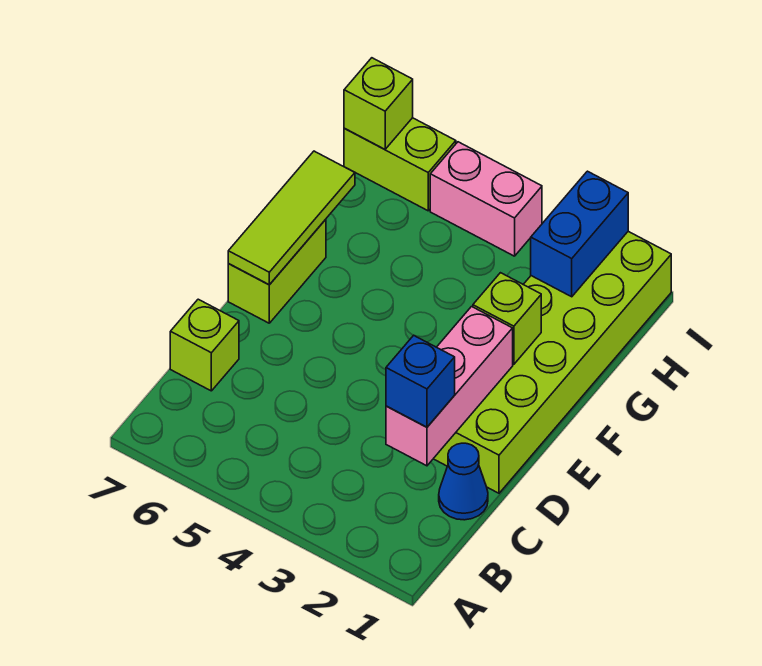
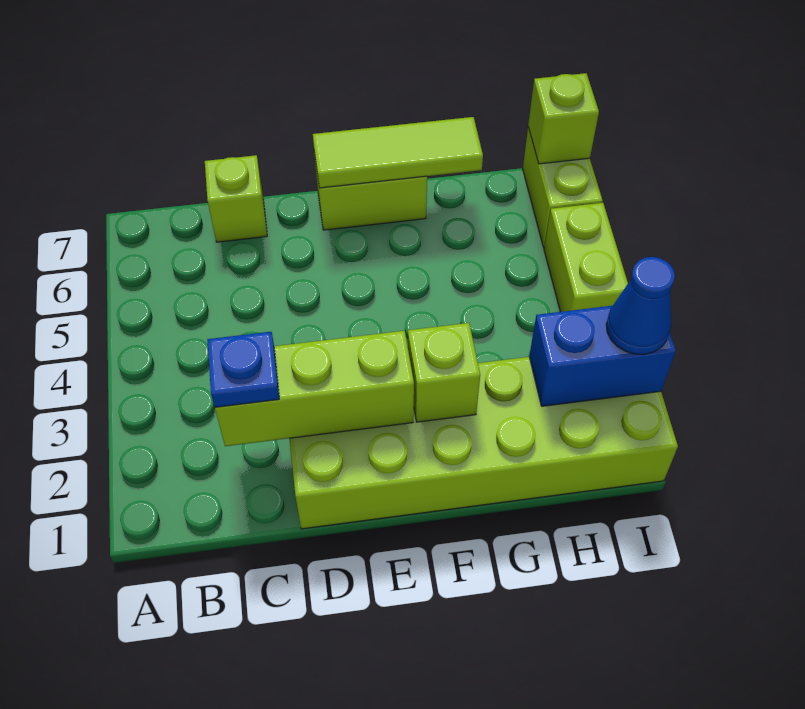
blue 1x1 cone [439,443,488,520] -> blue 1x1 cone moved to [606,257,675,354]
pink 1x3 brick [386,307,513,466] -> lime 1x3 brick [215,331,414,446]
blue 1x1 brick [386,335,455,427] -> blue 1x1 plate [207,332,279,407]
pink 1x2 brick [430,142,542,256] -> lime 1x2 brick [544,203,628,312]

